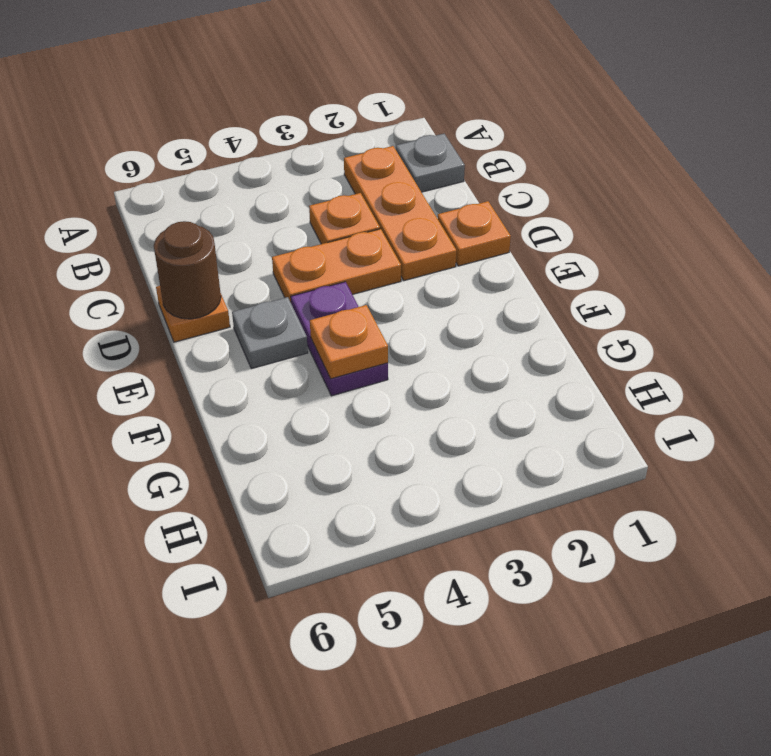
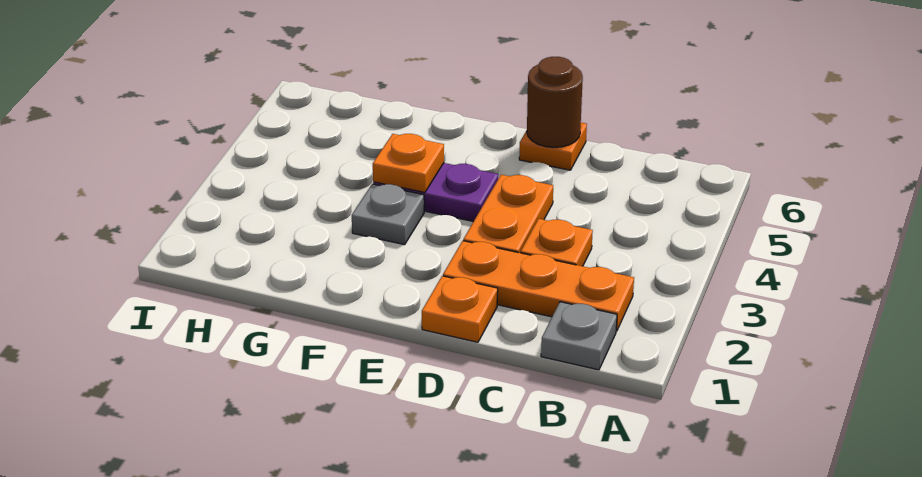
grey 1x1 plate [232,297,308,369] -> grey 1x1 plate moved to [352,184,424,245]

